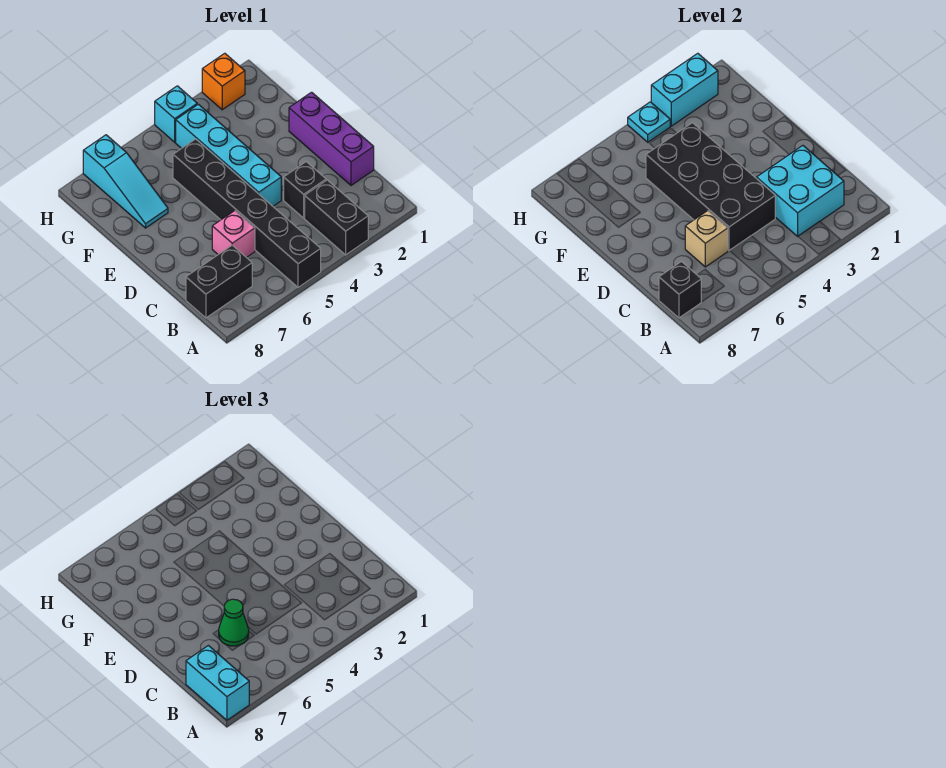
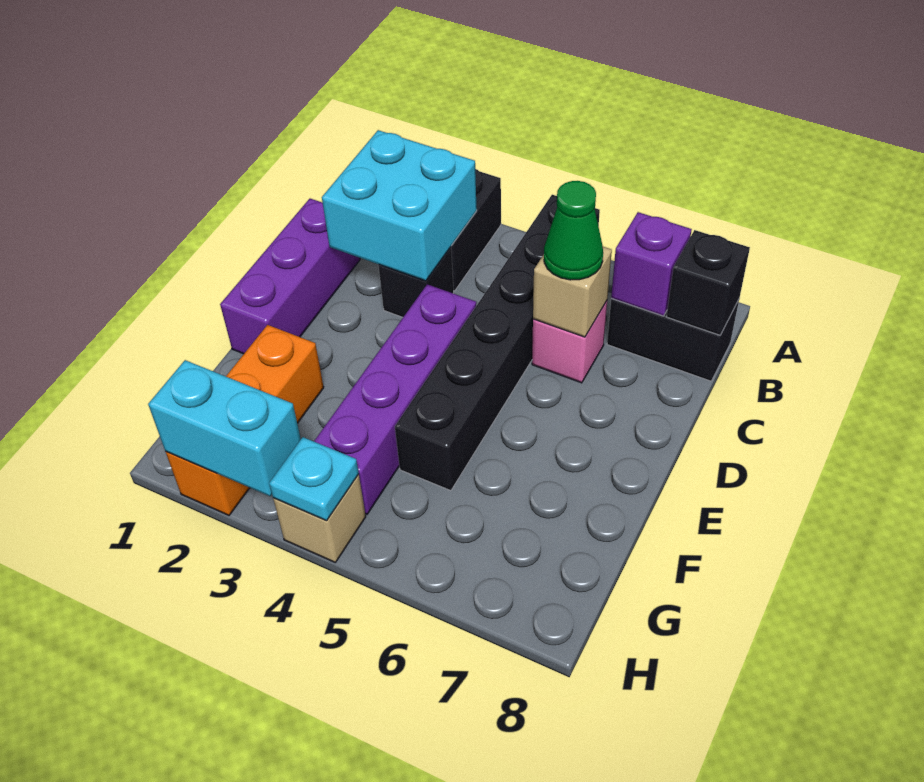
cyan 1x2 brick [186,646,249,720] -> none
none -> purple 1x1 brick [611,212,692,316]
black 2x4 brick [646,123,775,251] -> none
cyan 1x4 brick [176,104,281,206] -> purple 1x4 brick [314,284,476,514]
cyan 1x3 slope [83,135,168,228] -> none
orange 1x1 brick [202,53,245,110] -> orange 1x3 brick [166,325,324,515]
cyan 1x1 brick [155,86,197,142] -> tan 1x1 brick [273,474,366,562]

